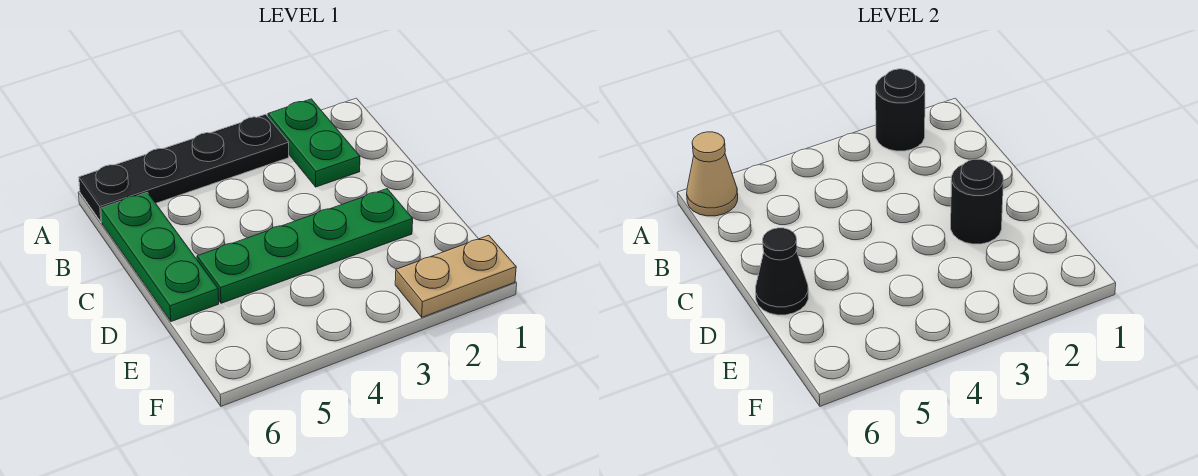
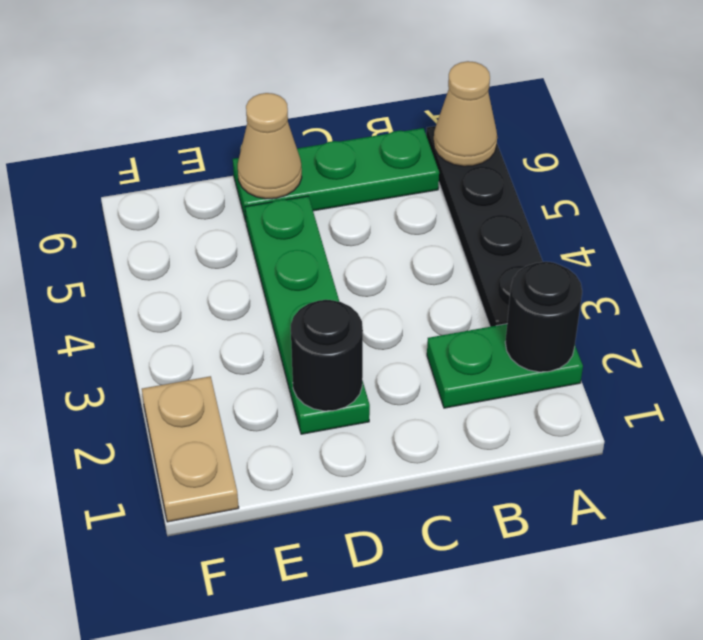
black 1x1 cone [756,228,808,315] -> tan 1x1 cone [238,93,302,199]

